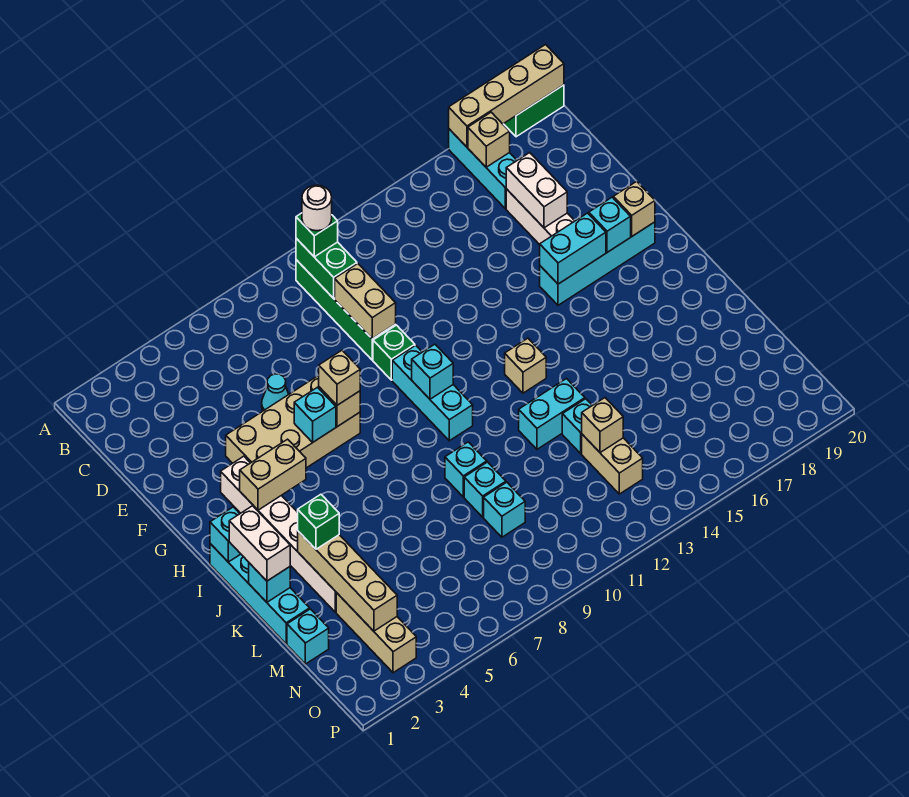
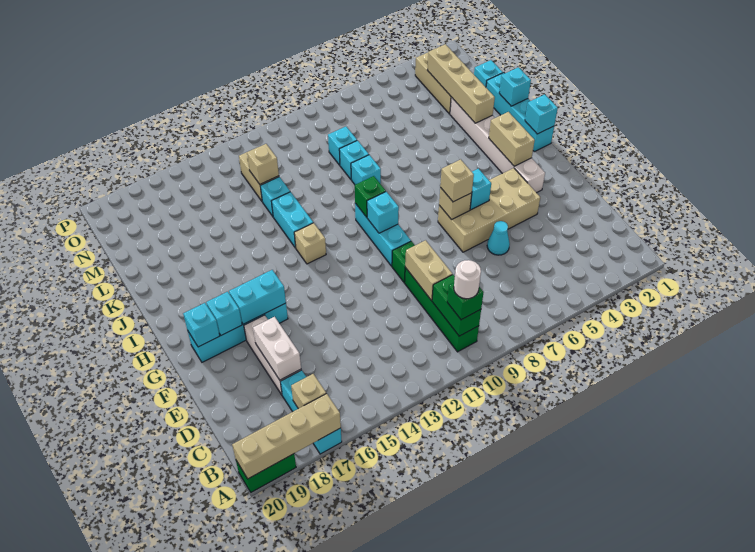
tan 1x1 brick [613,181,655,236] -> cyan 1x1 brick [183,303,220,347]
tan 1x2 brick [240,439,306,510] -> tan 1x2 brick turned to [489,112,535,166]
white 1x2 brick [229,506,290,581] -> none
green 1x1 brick [298,494,339,549] -> green 1x1 brick moved to [355,176,386,217]
cyan 1x2 brick [519,379,585,449] -> cyan 1x2 brick turned to [271,192,313,248]

